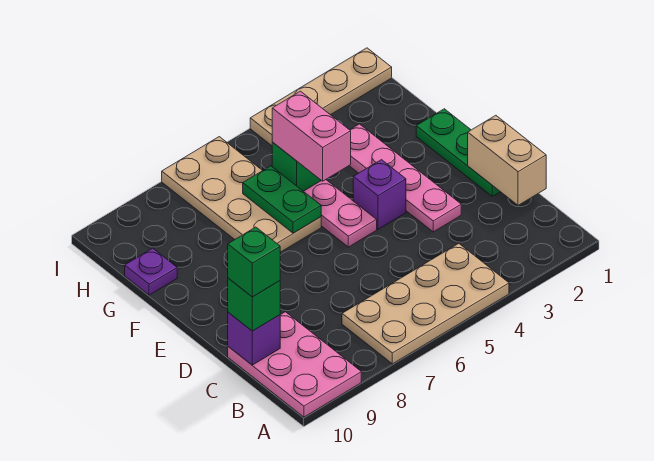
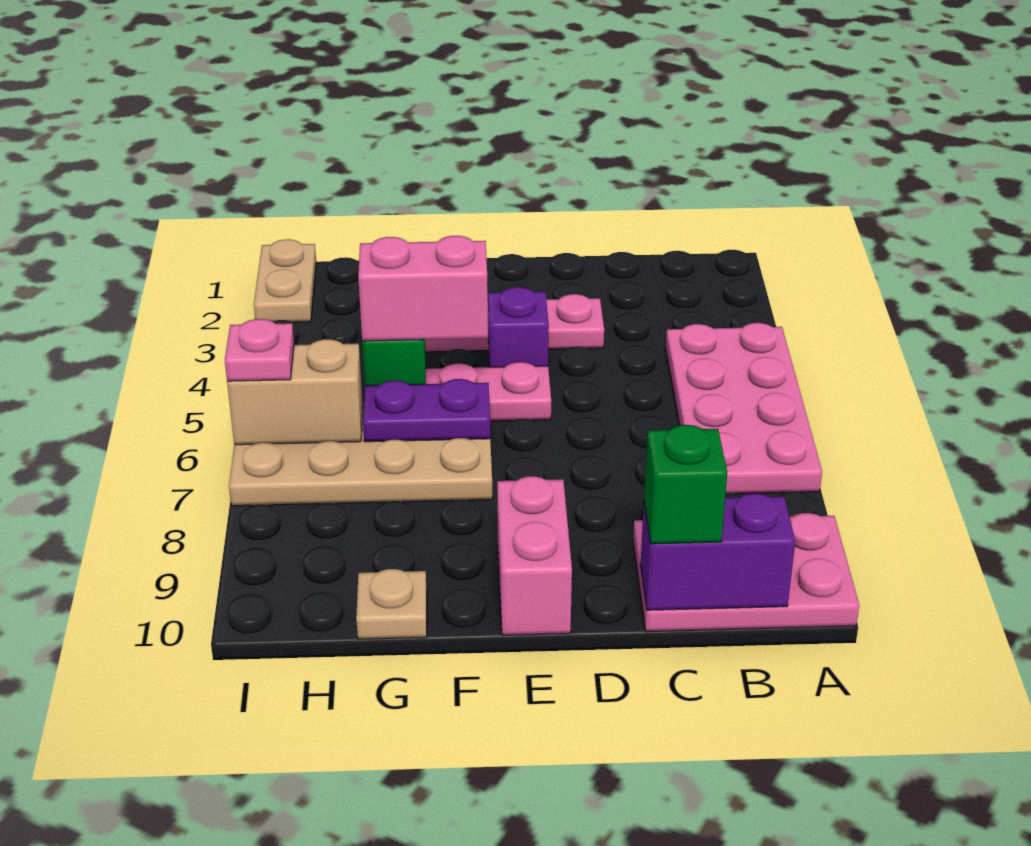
tan 2x4 plate [342,243,509,364] -> pink 2x4 plate [666,323,822,494]
tan 1x2 brick [468,115,546,205] -> tan 1x2 brick moved to [227,339,363,445]
purple 1x1 brick [228,312,280,365] -> purple 1x2 brick [640,493,795,610]
green 1x1 brick [228,227,280,297] -> none
green 1x3 plate [416,109,500,196] -> none
none -> pink 1x2 brick [497,476,572,635]
green 1x2 plate [243,166,321,233] -> purple 1x2 plate [363,379,490,442]
purple 1x1 plate [125,248,177,295] -> tan 1x1 plate [356,569,427,639]
tan 1x4 plate [250,48,392,146] -> tan 1x2 plate [254,239,316,322]
none -> pink 1x1 plate [225,319,294,381]

